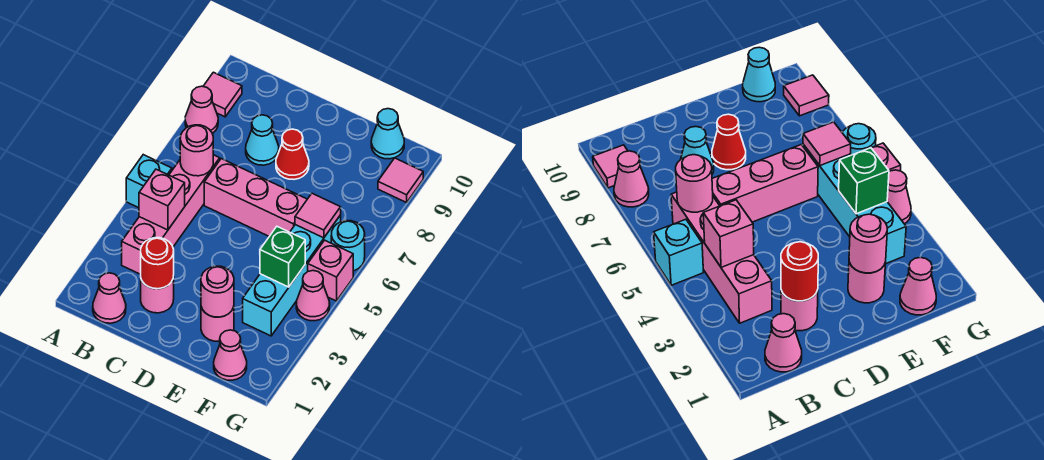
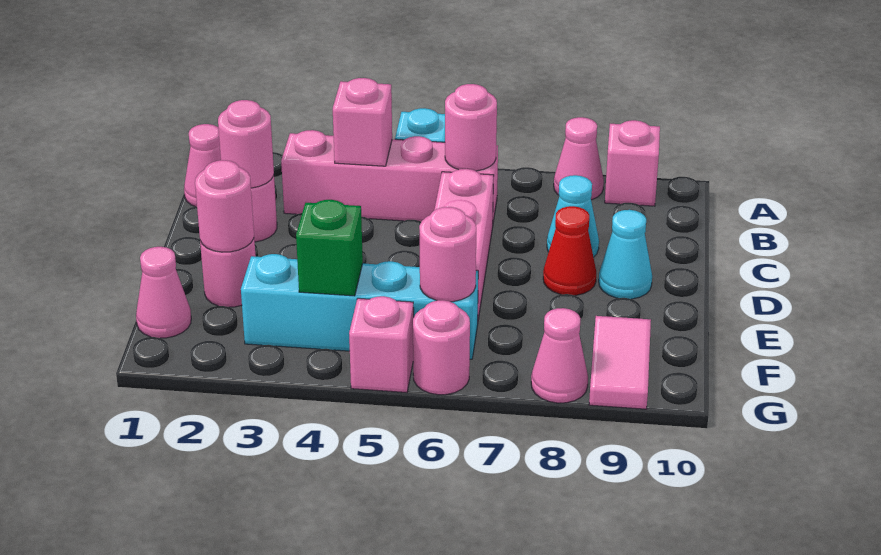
pink 1x1 tile [203,72,242,117] -> pink 1x1 brick [605,120,660,206]
red 1x1 round brick [141,238,174,289] -> pink 1x1 round brick [218,100,274,188]
pink 1x1 tile [295,193,341,238] -> pink 1x1 round brick [419,207,476,302]
cyan 1x1 cone [371,109,404,159] -> cyan 1x1 cone moved to [599,210,652,299]
pink 1x1 cone [296,271,330,321] -> pink 1x1 cone moved to [531,308,588,403]
cyan 1x1 round brick [331,221,365,271] -> pink 1x1 round brick [413,300,470,395]
pink 1x1 tile [378,158,423,203] -> pink 1x2 tile [589,316,651,409]

